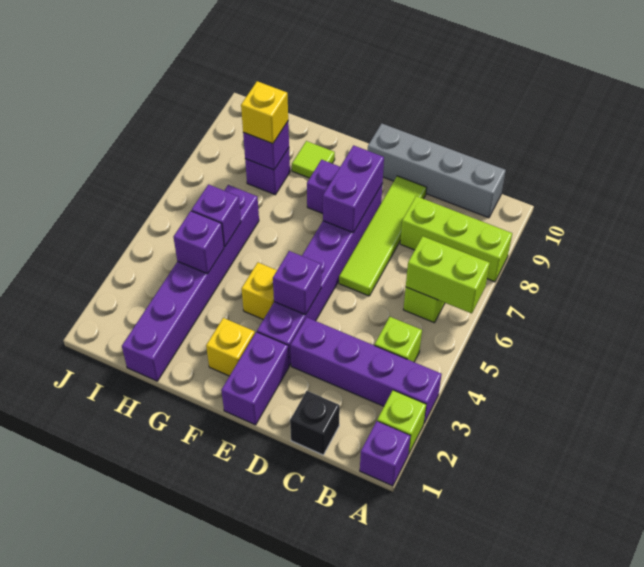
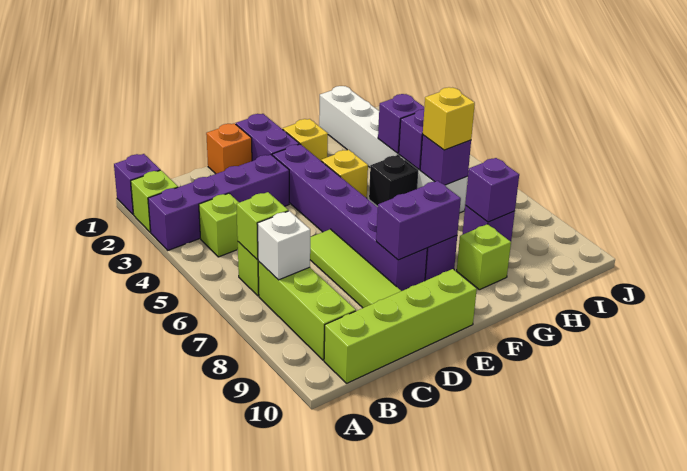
lime 1x2 brick [406,236,490,313] -> lime 1x1 brick [237,192,288,260]
lime 1x3 brick [400,196,512,282] -> lime 1x3 brick turned to [258,261,356,360]
none -> white 1x1 brick [257,211,310,280]
grey 1x4 brick [368,124,506,218] -> lime 1x4 brick [324,269,477,383]
black 1x1 brick [290,391,340,455] -> black 1x1 brick moved to [369,155,418,207]
none -> orange 1x1 brick [206,123,252,174]
purple 1x1 brick [273,251,321,315] -> purple 1x1 brick moved to [420,135,471,185]
purple 1x2 brick [323,145,384,232] -> purple 1x2 brick turned to [376,181,461,260]
lime 1x1 tile [292,141,335,178] -> lime 1x1 brick [457,224,511,290]
purple 1x6 brick [122,185,259,381] -> white 1x6 brick [319,86,468,213]
yellow 1x1 brick [241,81,288,144] -> yellow 1x1 brick moved to [423,87,475,150]

